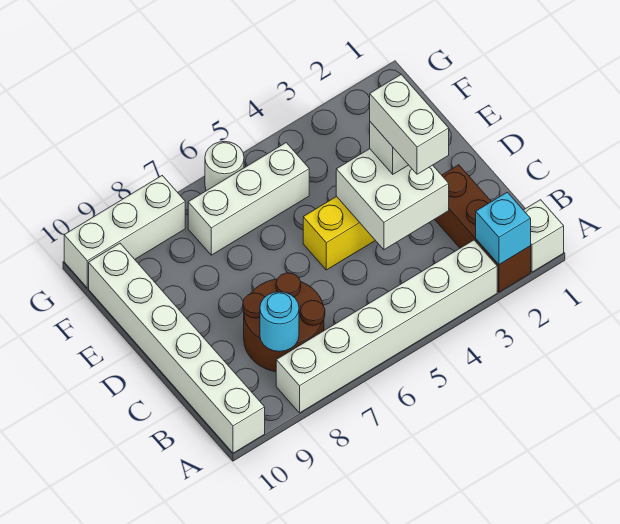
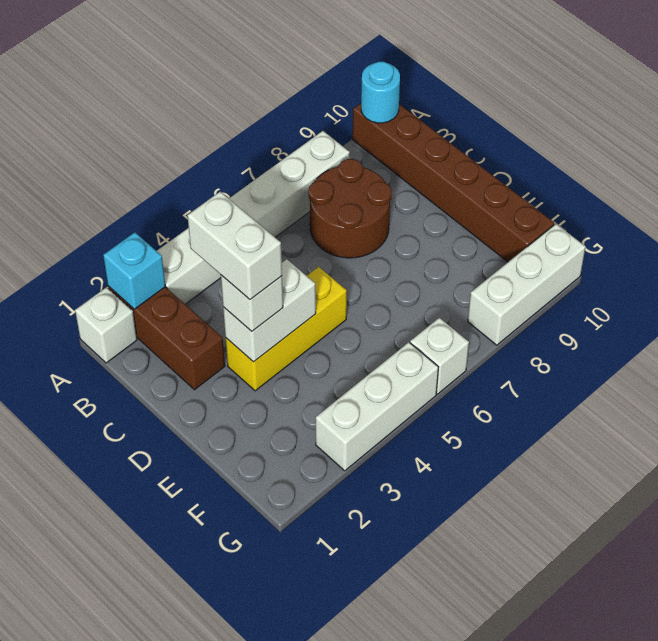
white 1x6 brick [89,243,265,453] -> brown 1x6 brick [353,103,554,262]
cyan 1x1 round brick [260,292,299,351] -> cyan 1x1 round brick moved to [361,62,400,123]
white 2x2 brick [336,149,449,250] -> white 1x2 brick [223,259,316,362]
white 1x3 brick [188,143,309,255] -> white 1x3 brick moved to [316,342,438,471]
white 1x1 round brick [205,141,244,191] -> white 1x1 brick [410,318,469,394]

